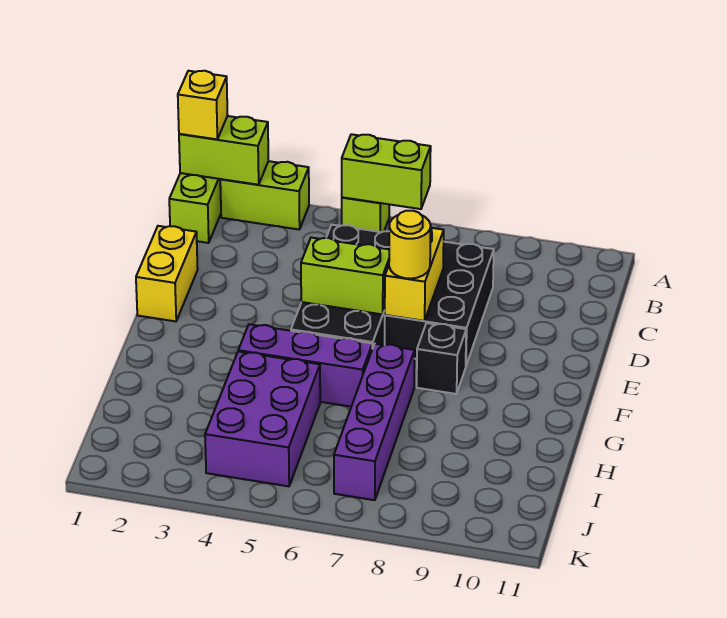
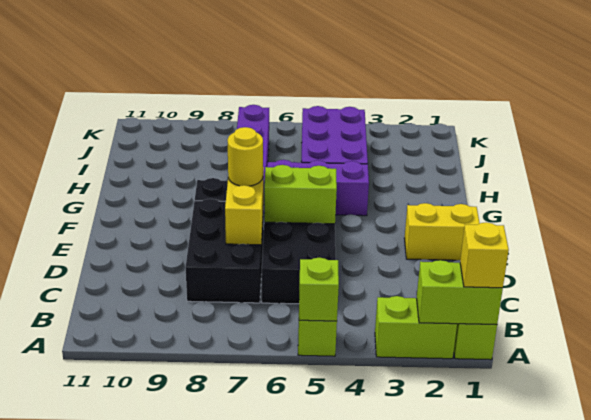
lime 1x2 brick [342,134,431,209] -> lime 1x1 brick [299,258,339,321]
yellow 1x2 brick [136,226,198,321] -> yellow 1x2 brick turned to [404,203,480,260]

